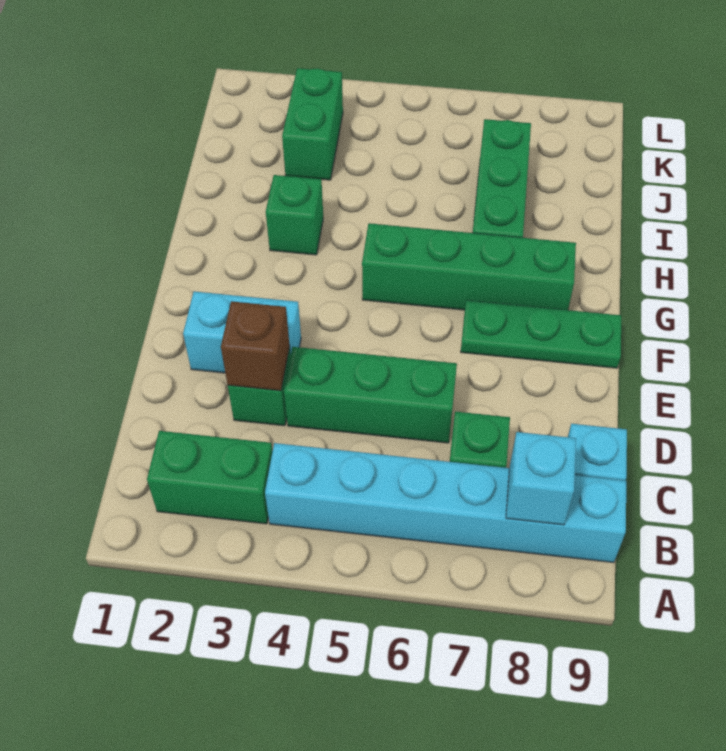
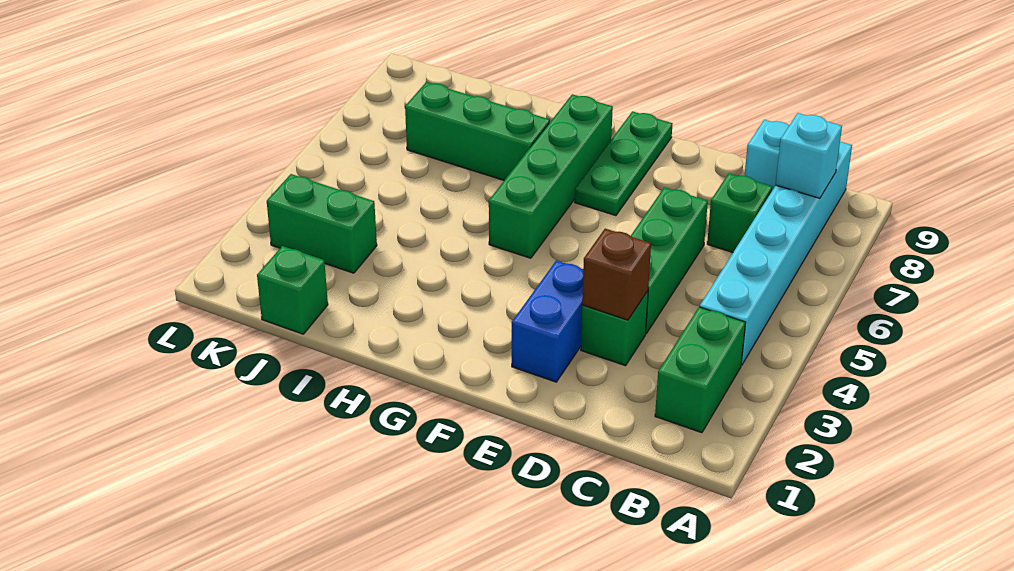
cyan 1x2 brick [183,291,301,373] -> blue 1x2 brick [512,260,583,382]
green 1x1 brick [266,175,323,255] -> green 1x1 brick moved to [257,246,328,334]

